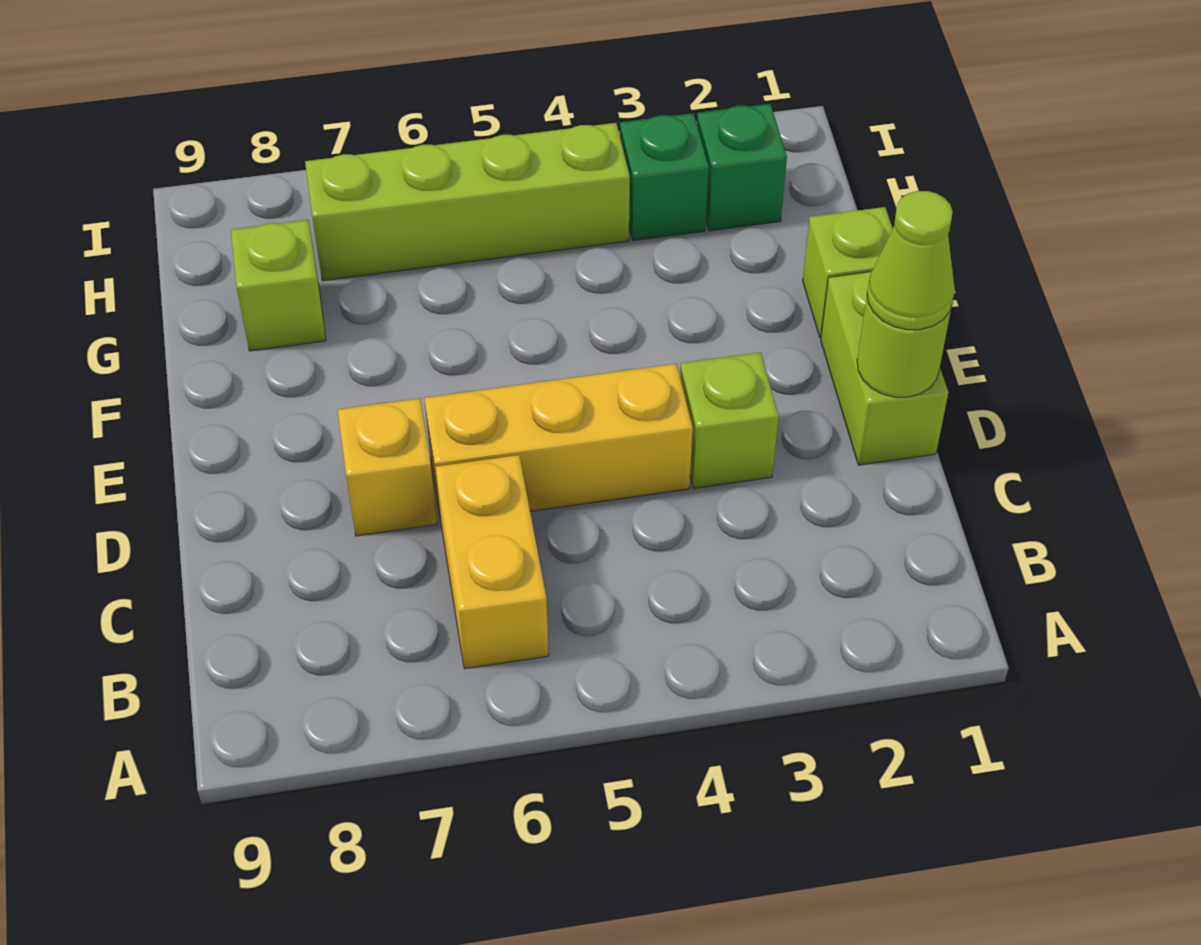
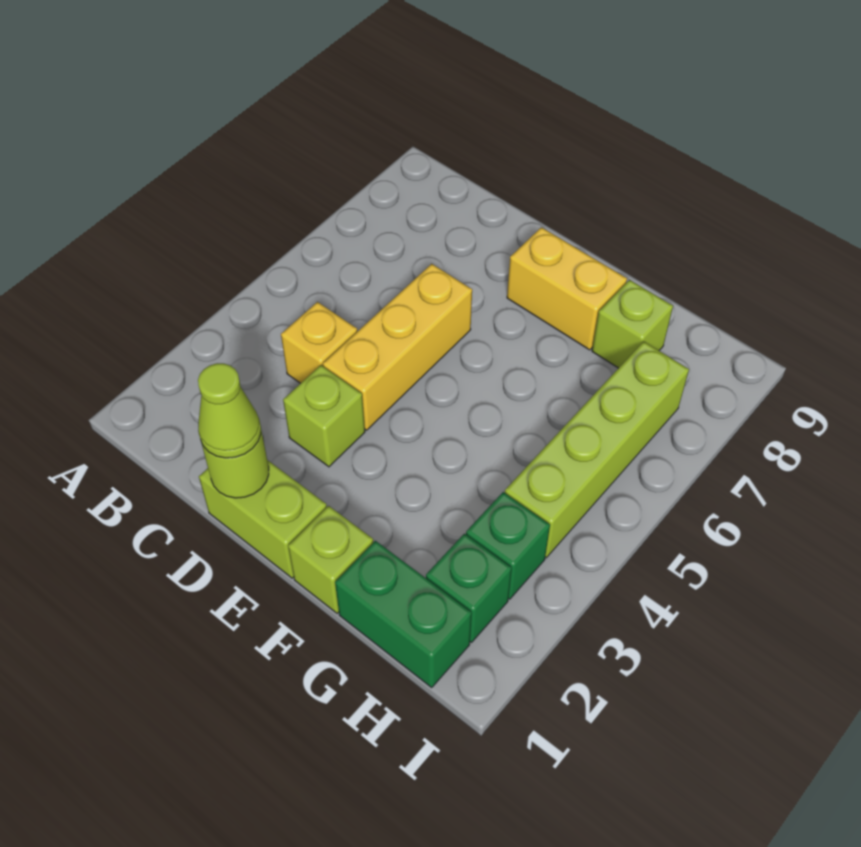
yellow 1x2 brick [436,455,549,669] -> yellow 1x2 brick moved to [507,227,627,350]
yellow 1x1 brick [338,398,437,536] -> yellow 1x1 brick moved to [281,302,357,383]
none -> green 1x2 brick [335,541,472,687]

